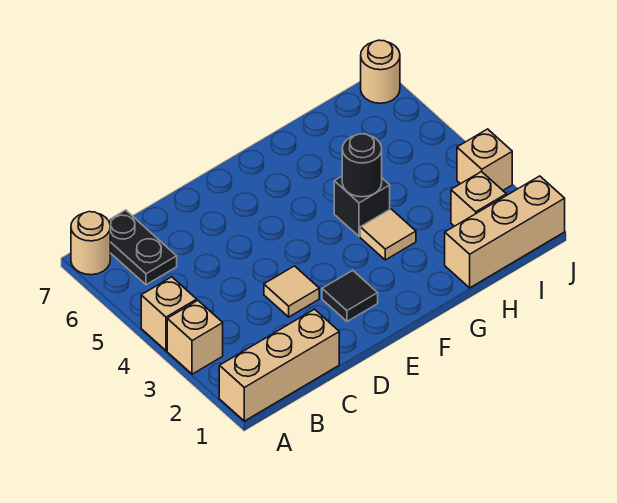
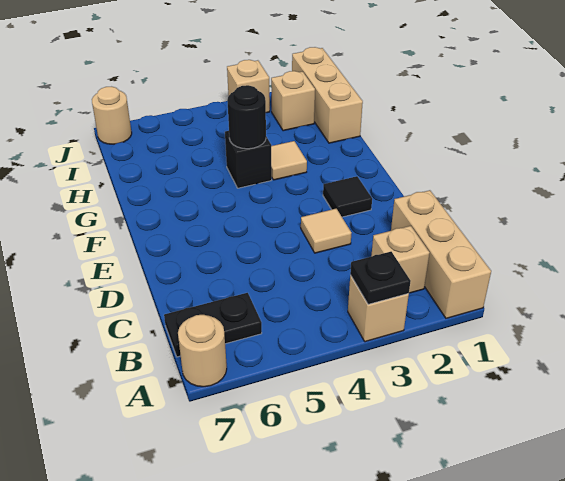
none -> black 1x1 plate [350,252,411,305]
tan 1x1 brick [141,277,197,351] -> tan 1x1 brick moved to [371,226,430,293]

